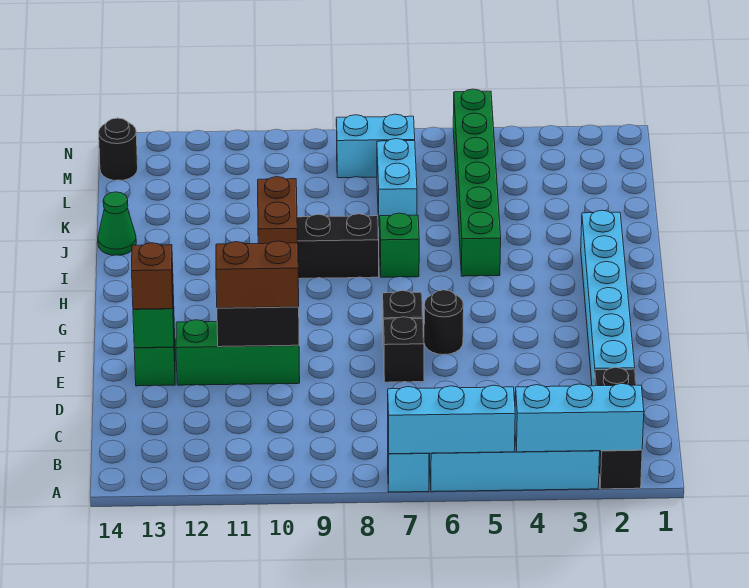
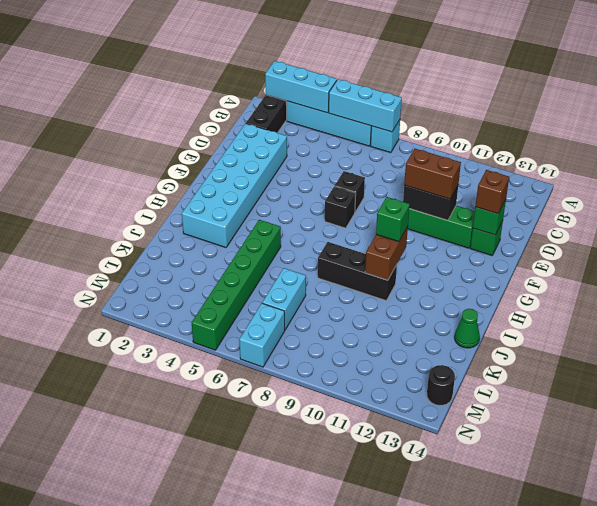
cyan 1x6 brick [581,210,635,386] -> cyan 2x6 brick [182,123,287,248]
black 1x1 round brick [424,290,464,355] -> none
green 1x1 brick [380,213,419,277] -> green 1x1 brick moved to [376,197,410,242]
cyan 1x2 brick [336,114,415,178] -> cyan 1x2 brick turned to [239,303,285,367]

